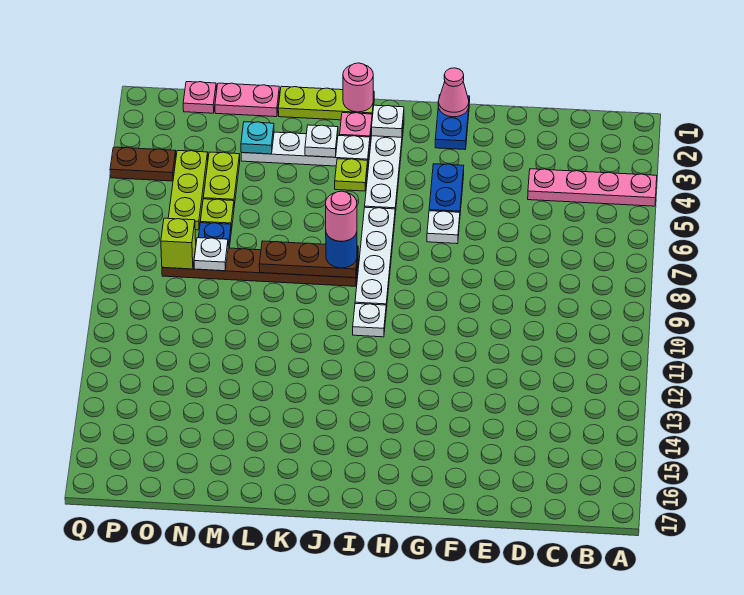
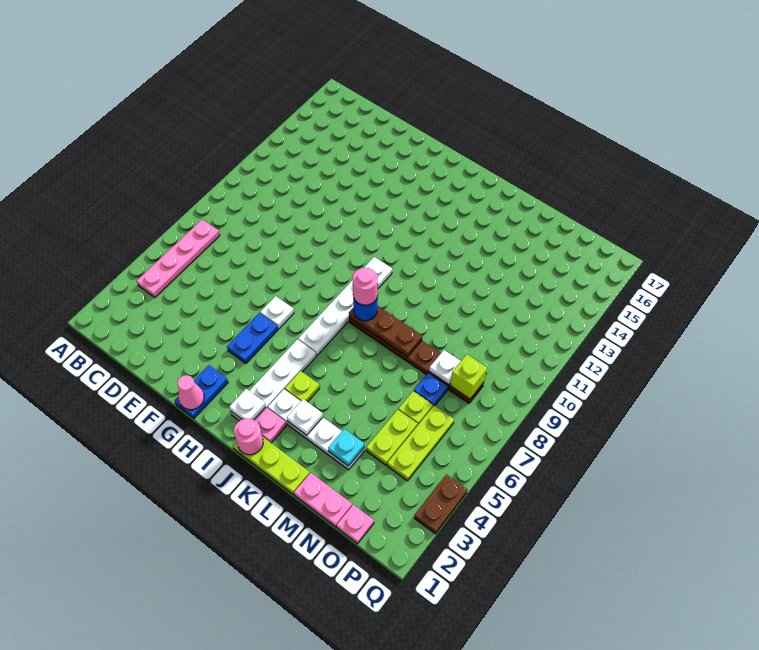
pink 1x4 plate [528,169,657,206] -> pink 1x4 plate turned to [137,220,220,297]
brown 1x2 plate [110,147,176,181] -> brown 1x2 plate turned to [414,475,467,534]

